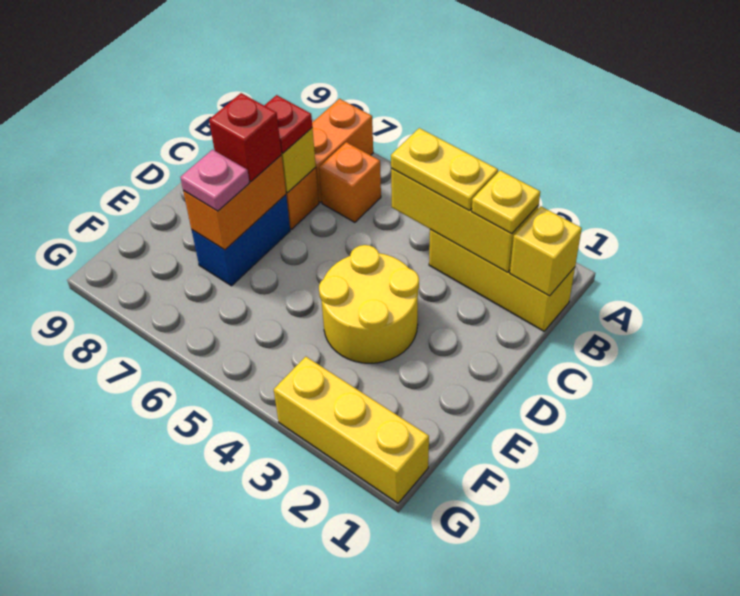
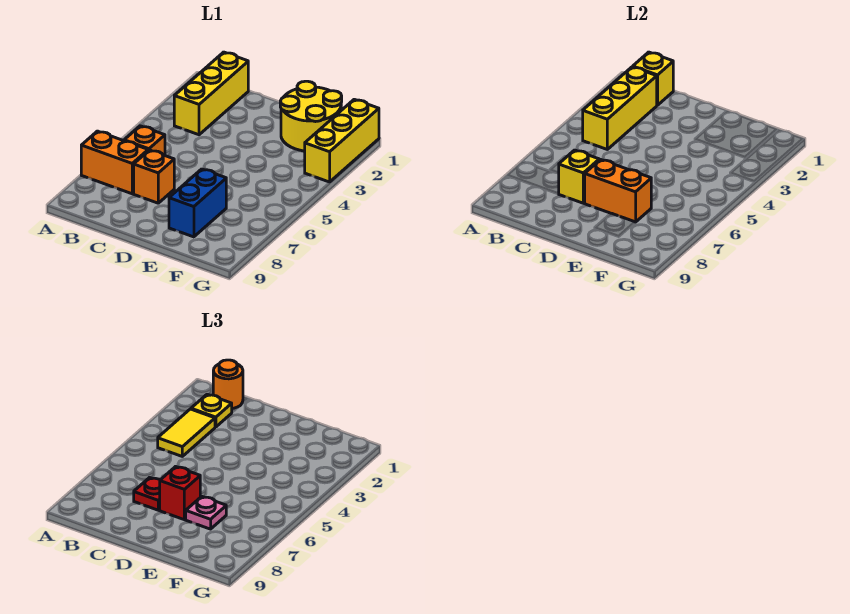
none -> orange 1x1 round brick [213,360,243,409]
yellow 1x2 plate [391,128,498,211] -> yellow 1x2 tile [158,409,215,456]
yellow 2x2 round brick [319,245,419,363] -> yellow 2x2 round brick moved to [280,81,342,151]
blue 1x2 brick [192,195,290,286] -> blue 1x2 brick turned to [169,169,226,237]

